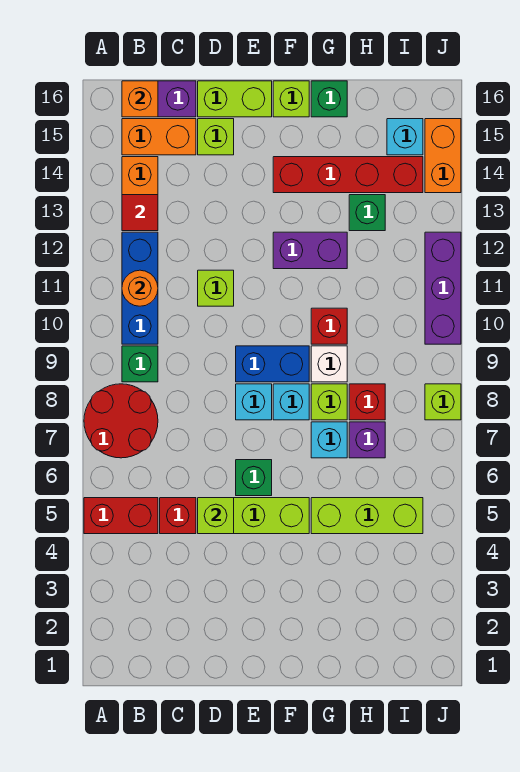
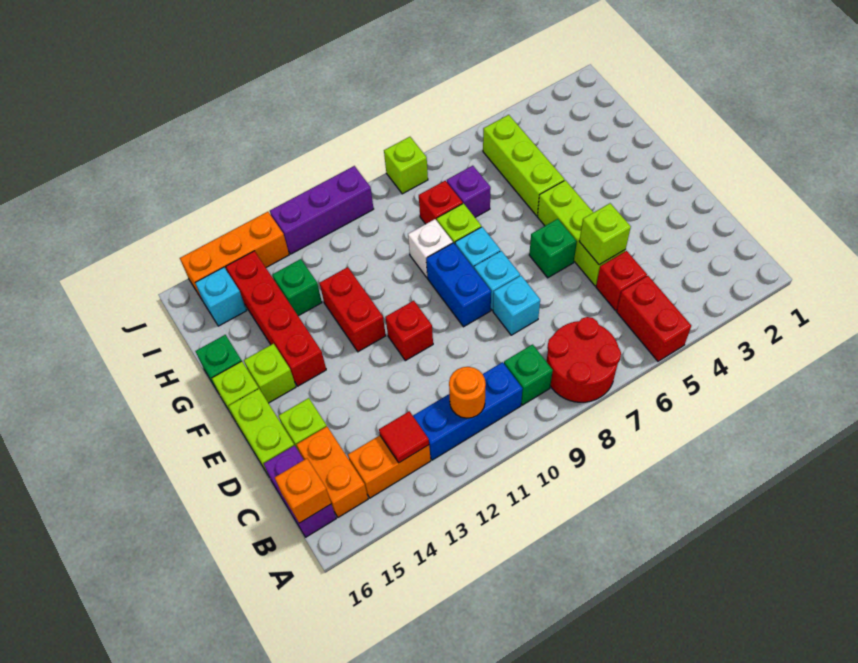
lime 1x1 brick [198,270,234,306] -> lime 1x1 brick moved to [244,344,296,403]
purple 1x2 brick [273,232,347,269] -> red 1x2 brick [319,267,386,352]
cyan 1x1 brick [311,422,347,458] -> cyan 1x1 brick moved to [493,276,540,335]
red 1x1 brick [311,308,347,344] -> red 1x1 brick moved to [385,301,433,361]
orange 1x2 brick [425,119,461,193] -> orange 1x3 brick [180,212,289,301]

